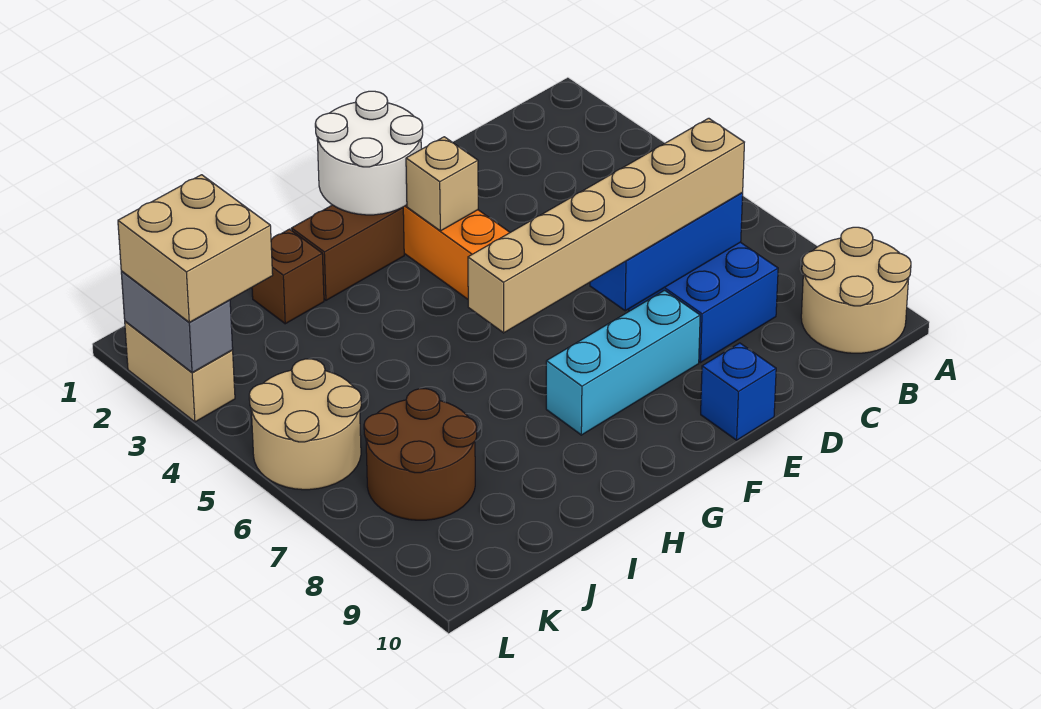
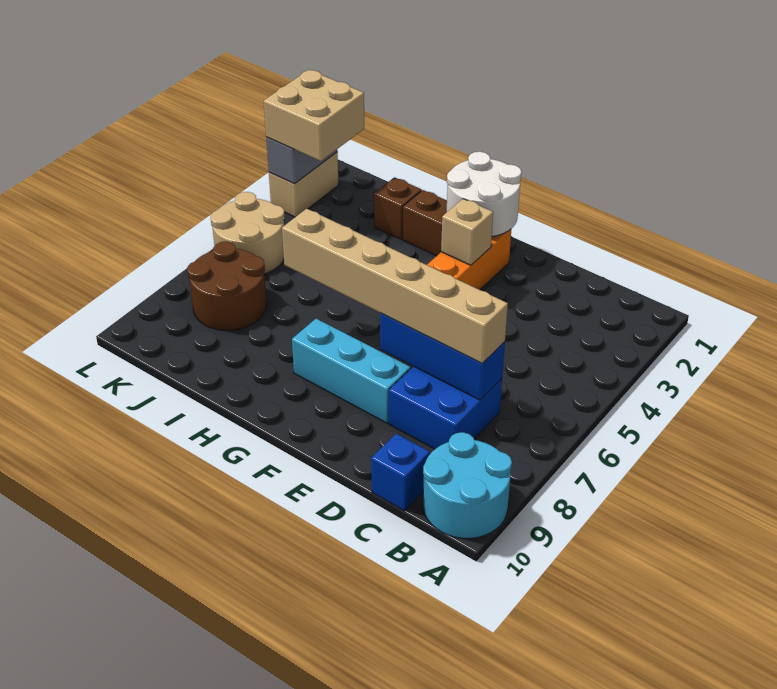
tan 2x2 round brick [801,227,911,353] -> cyan 2x2 round brick [423,432,512,538]
blue 1x1 brick [701,343,776,440] -> blue 1x1 brick moved to [371,434,430,511]

